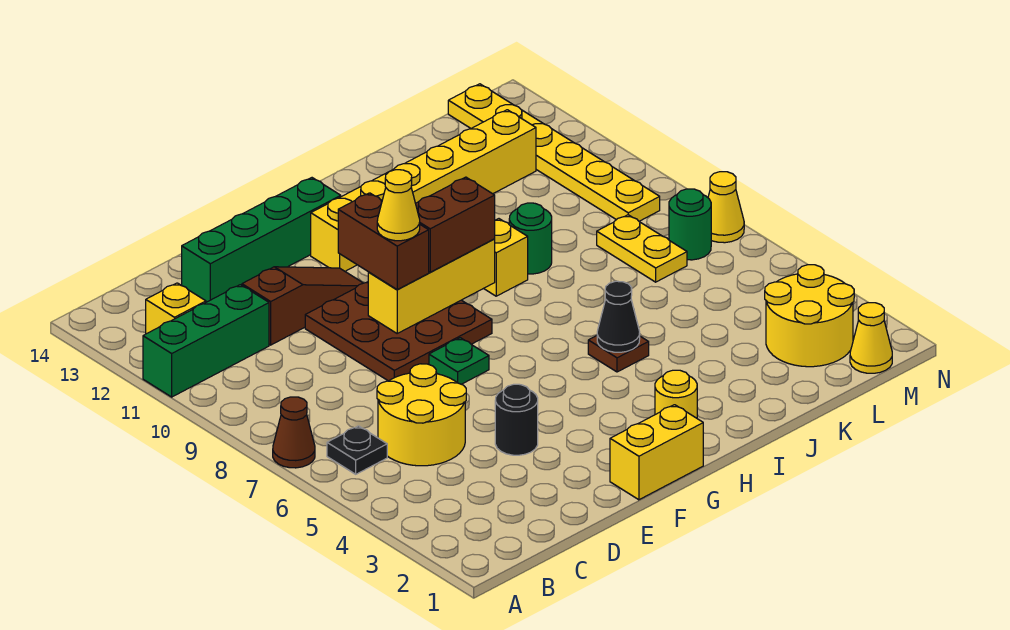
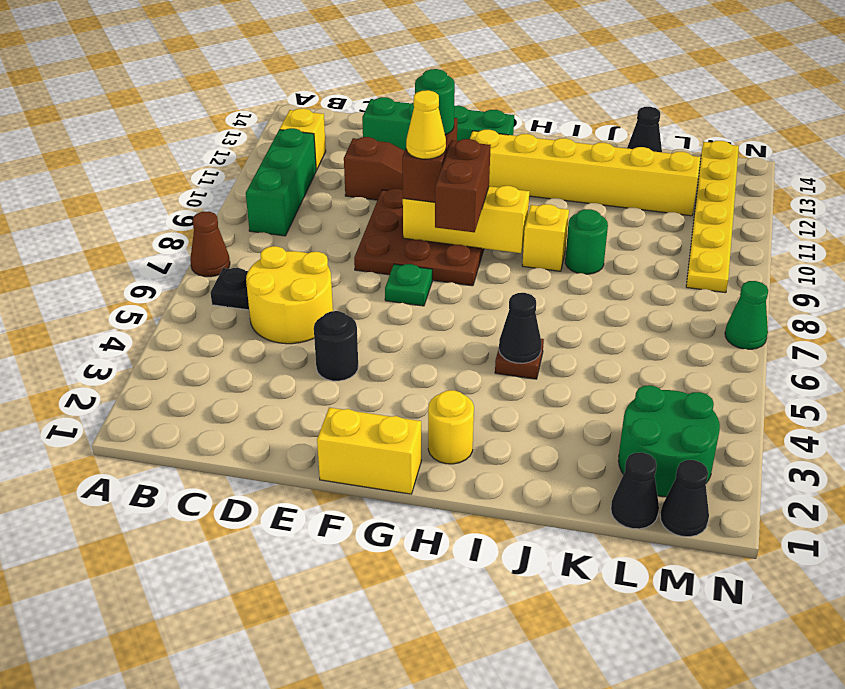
green 1x3 brick [143,285,269,397] -> green 1x3 brick turned to [246,128,316,236]
brown 1x2 brick [416,177,495,272] -> brown 1x2 brick turned to [435,139,491,232]
none -> black 1x1 cone [627,107,662,152]
none -> black 1x1 cone [611,452,659,529]
yellow 2x2 round brick [765,265,854,367] -> green 2x2 round brick [619,385,720,497]
yellow 1x2 plate [597,215,687,282] -> none
yellow 1x1 cone [850,303,892,373] -> black 1x1 cone [660,460,709,537]
green 1x1 round brick [669,189,711,260] -> green 1x1 round brick moved to [415,69,455,135]
yellow 1x1 cone [708,172,744,243] -> green 1x1 cone [725,281,768,349]

